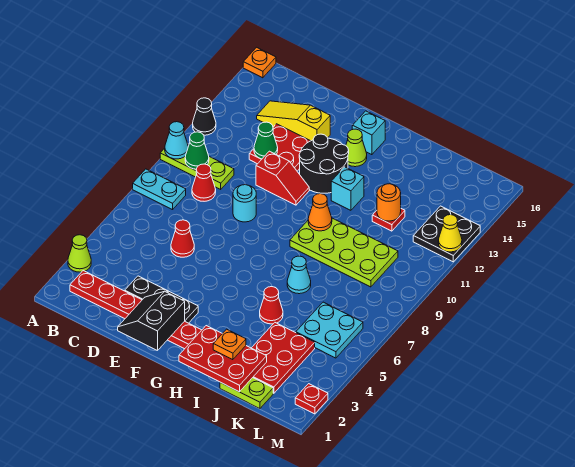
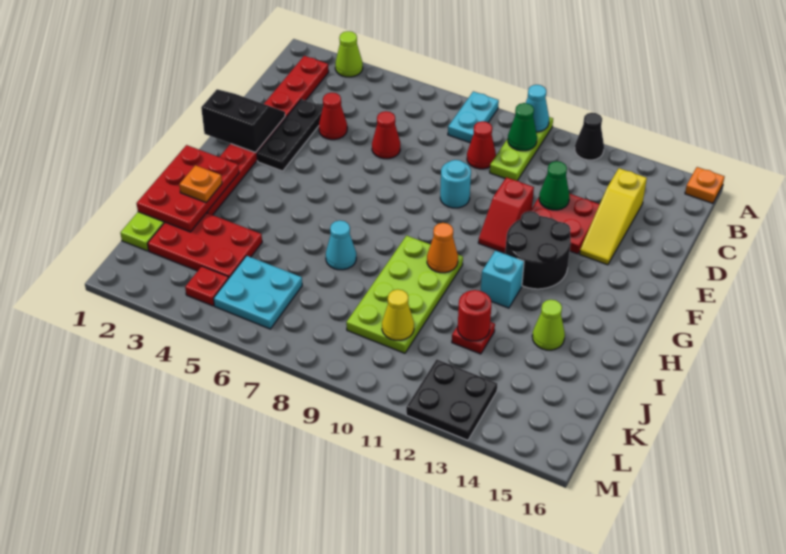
yellow 1x3 slope [257,101,330,141] -> yellow 1x3 slope turned to [580,168,647,265]
lime 1x1 cone [346,129,367,167] -> lime 1x1 cone moved to [532,300,565,350]
cyan 1x1 brick [352,111,385,155] -> none
red 1x1 cone [260,287,283,324] -> red 1x1 cone moved to [319,93,347,140]
orange 1x1 round brick [377,184,401,221] -> red 1x1 round brick [458,290,491,341]
red 1x1 plate [295,384,328,414] -> red 1x1 plate moved to [185,266,229,306]
yellow 1x1 cone [438,215,462,252] -> yellow 1x1 cone moved to [382,289,414,340]

